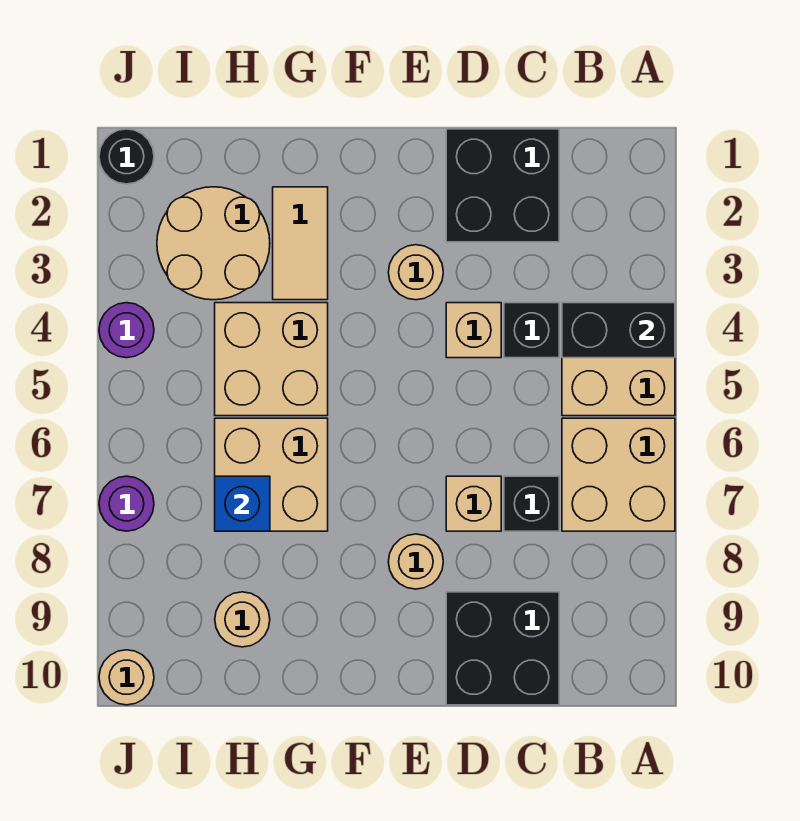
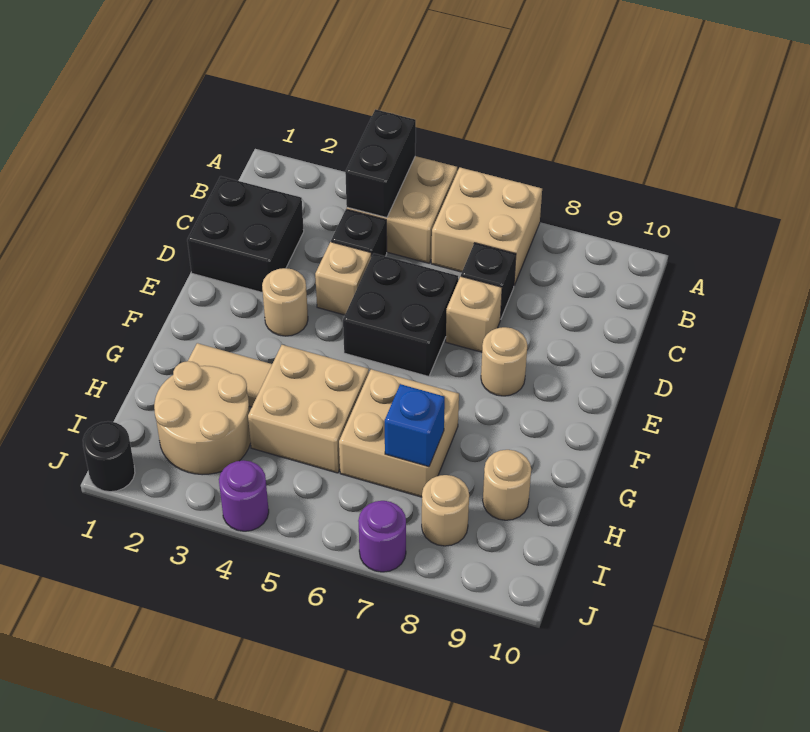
black 2x2 brick [446,592,559,705] -> black 2x2 brick moved to [343,253,458,377]
tan 1x1 round brick [99,650,154,705] -> tan 1x1 round brick moved to [422,475,469,546]

